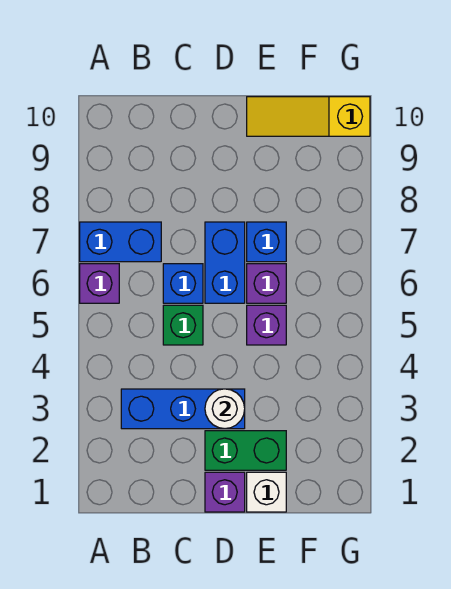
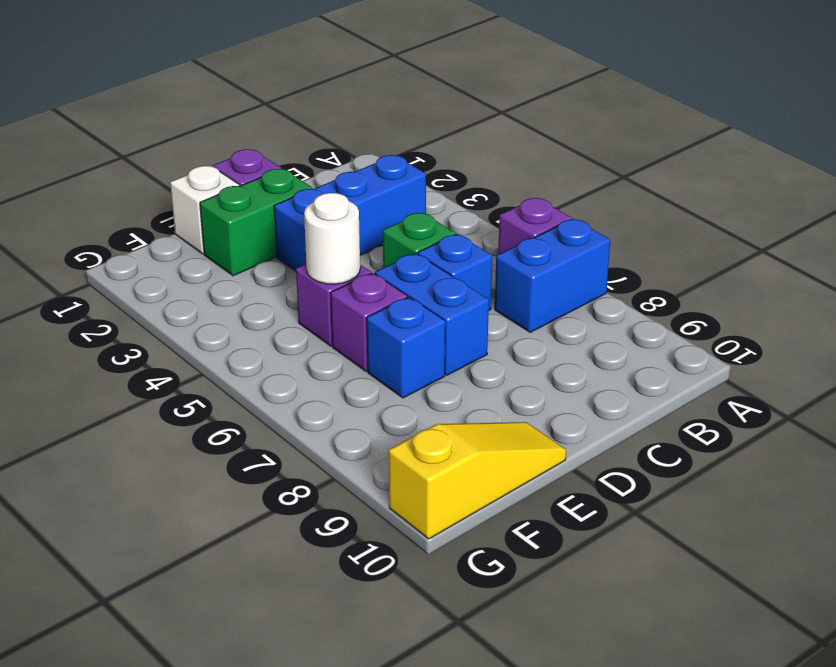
white 1x1 round brick [205,389,245,429] -> white 1x1 round brick moved to [304,193,360,284]

